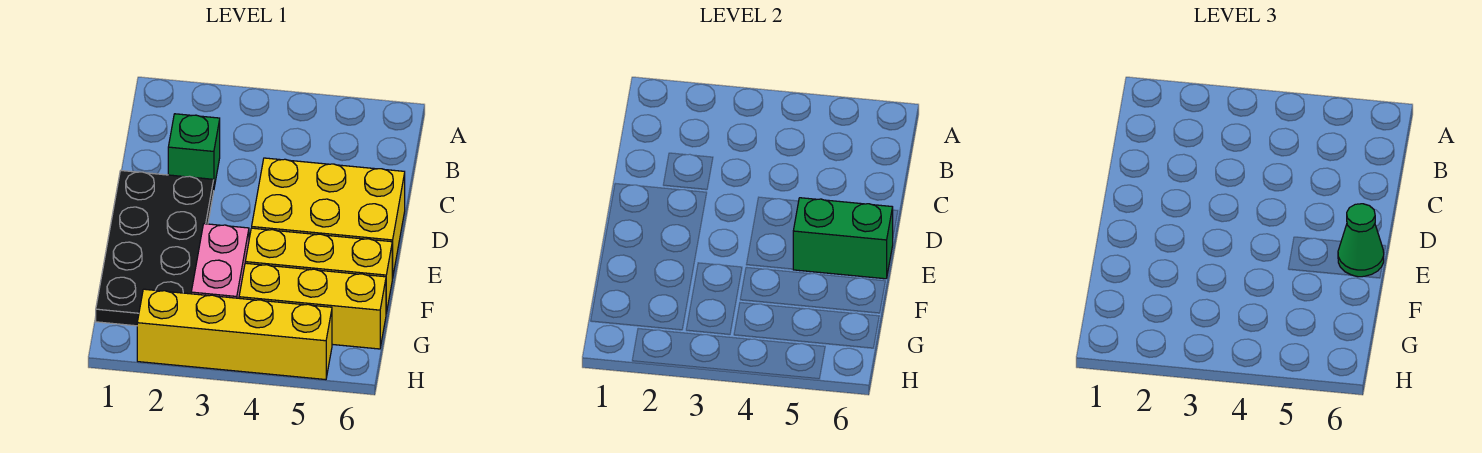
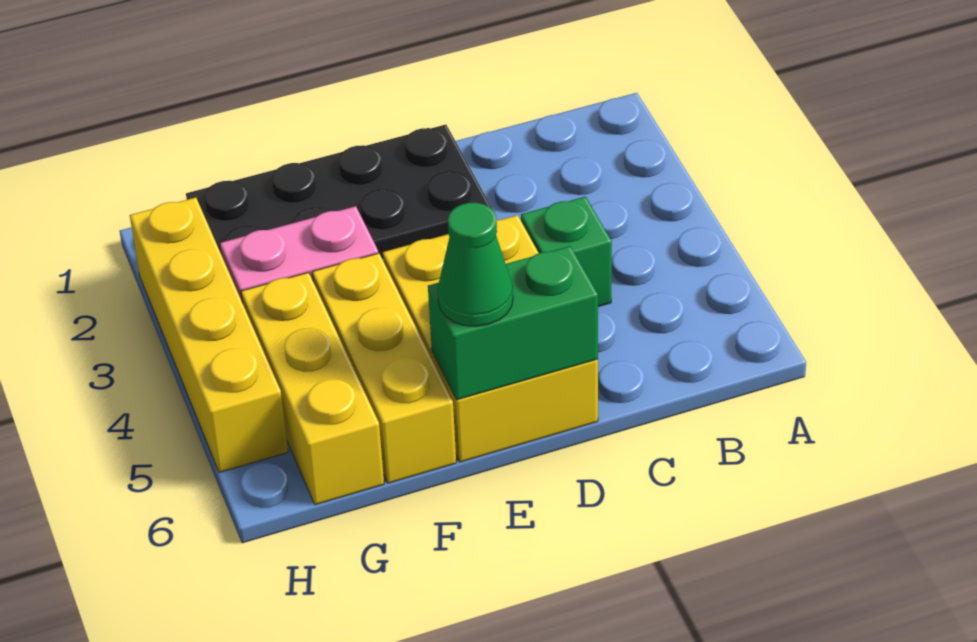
green 1x1 brick [168,114,220,187] -> green 1x1 brick moved to [521,197,612,307]
green 1x2 brick [793,198,893,279] -> green 1x2 brick turned to [428,246,598,400]

